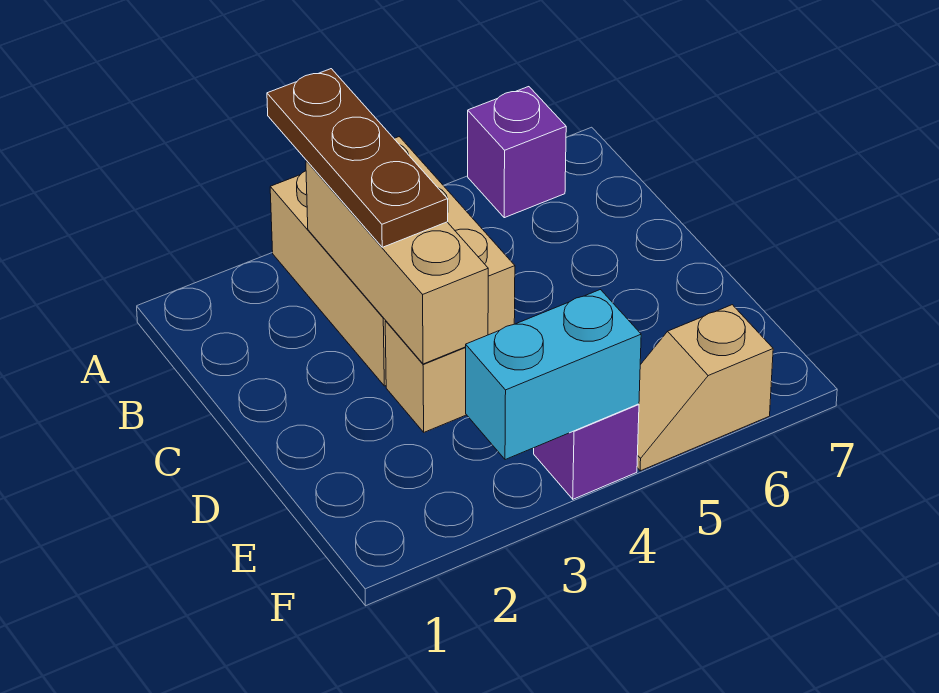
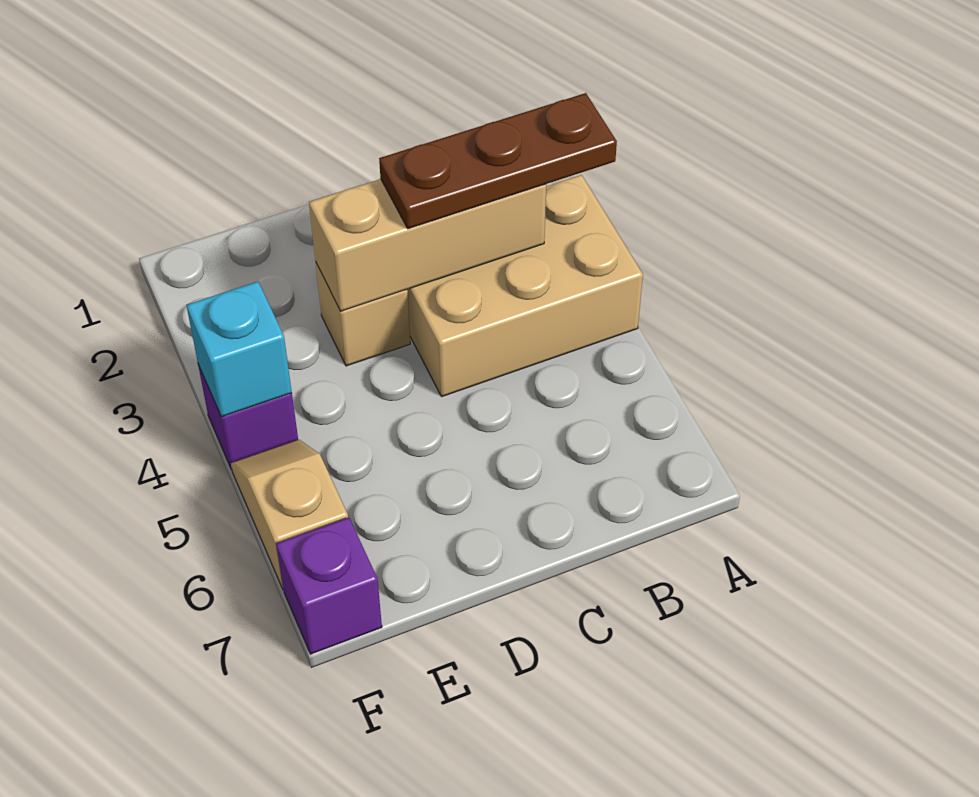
purple 1x1 brick [468,87,566,218] -> purple 1x1 brick moved to [276,517,382,654]
cyan 1x2 brick [466,290,641,460] -> cyan 1x1 brick [186,282,292,417]

